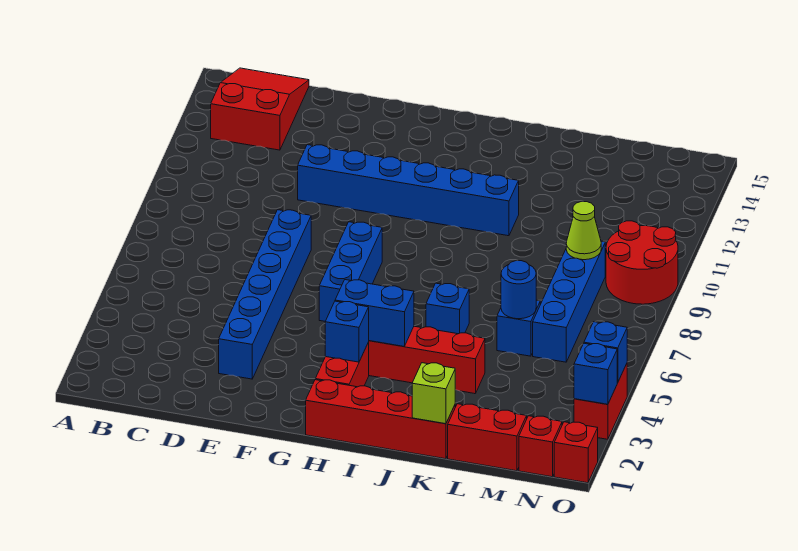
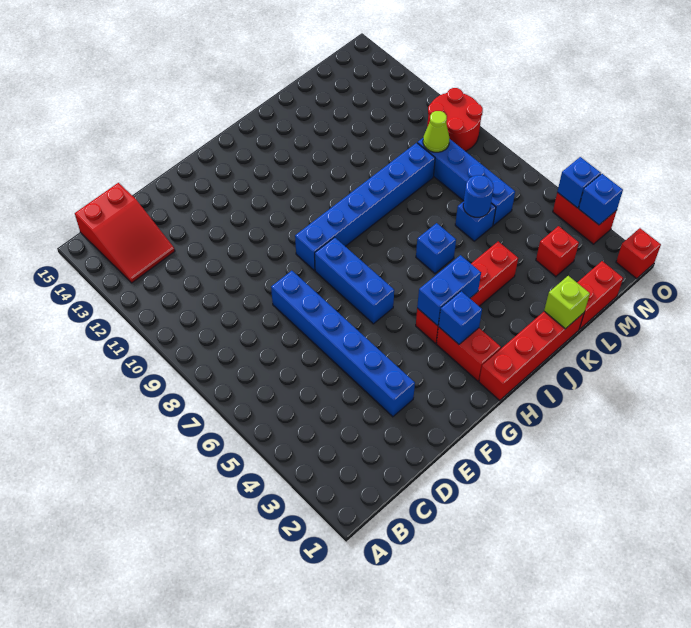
red 2x3 slope [211,68,309,150] -> red 2x3 slope turned to [75,183,175,283]
blue 1x6 brick [298,145,519,236] -> blue 1x6 brick moved to [295,143,435,270]
red 1x1 brick [519,416,562,477] -> red 1x1 brick moved to [536,226,579,277]

